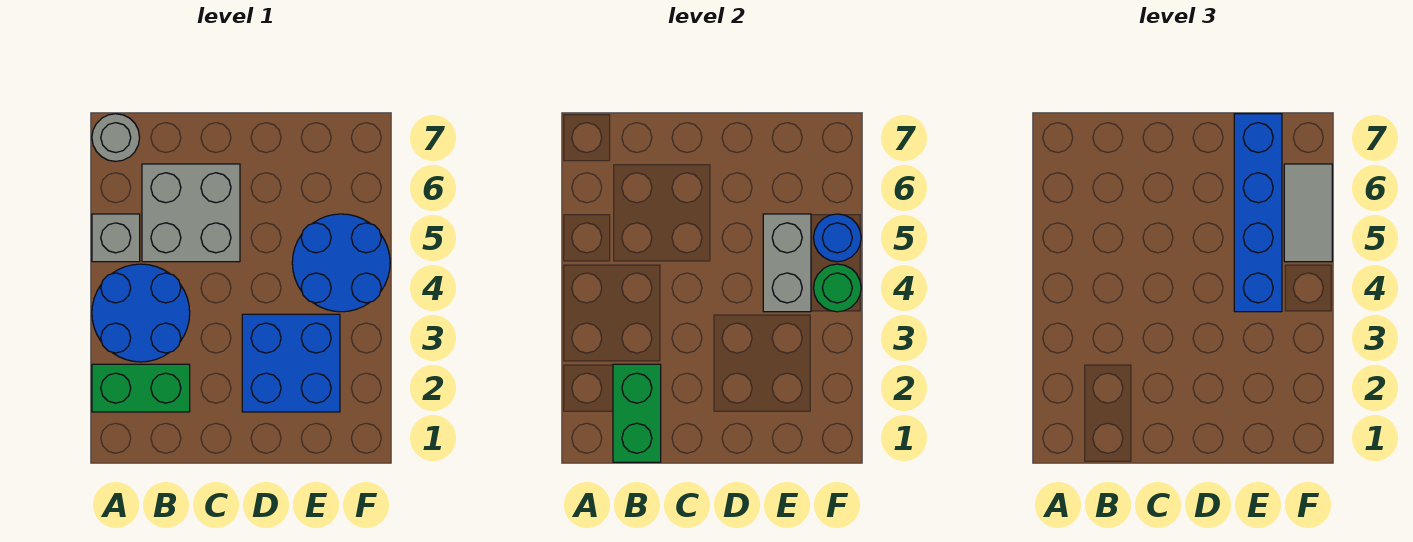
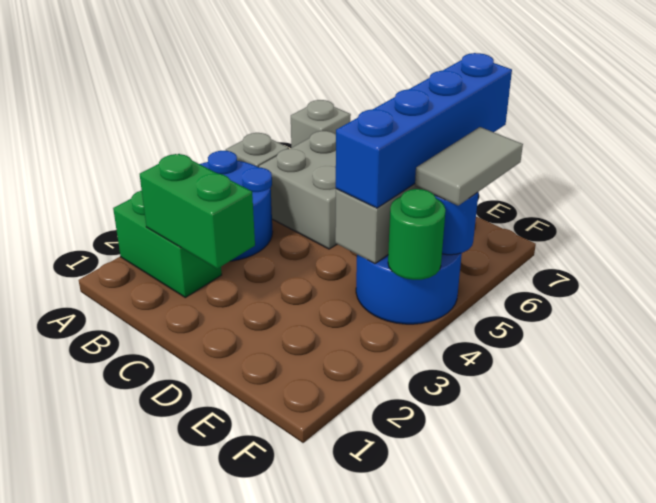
grey 1x1 round brick [92,114,140,161] -> grey 1x1 brick [291,100,351,148]
green 1x2 brick [613,364,661,462] -> green 1x2 brick turned to [140,154,255,269]
blue 2x2 brick [242,314,340,412] -> none

